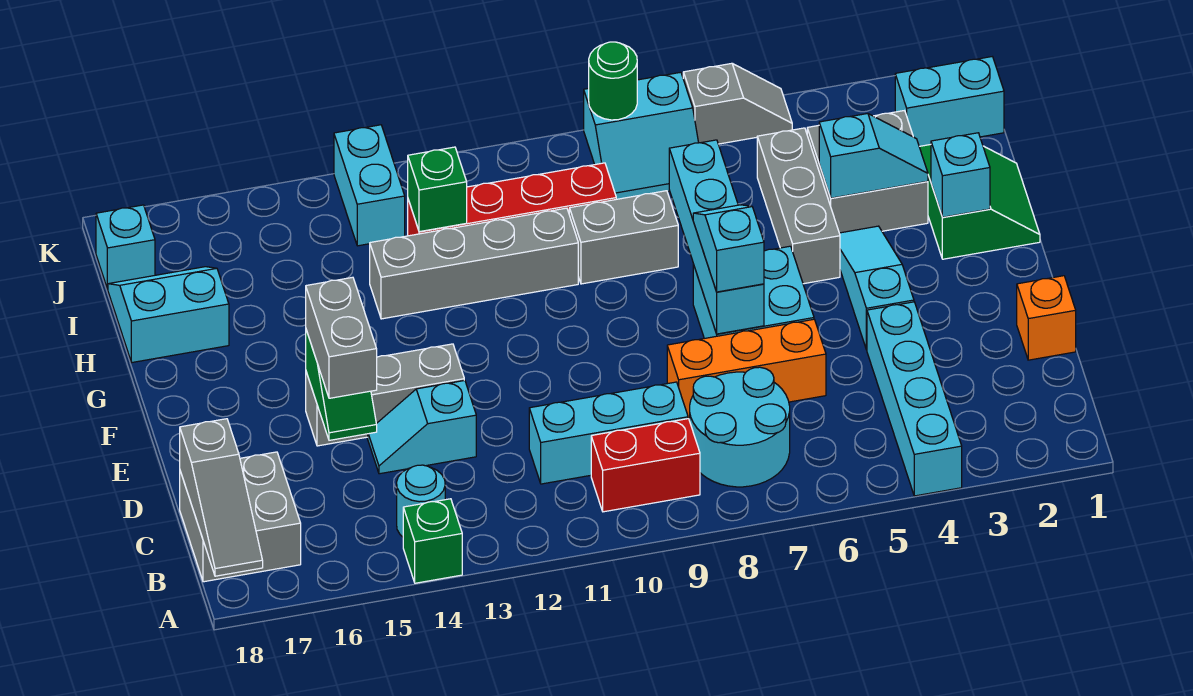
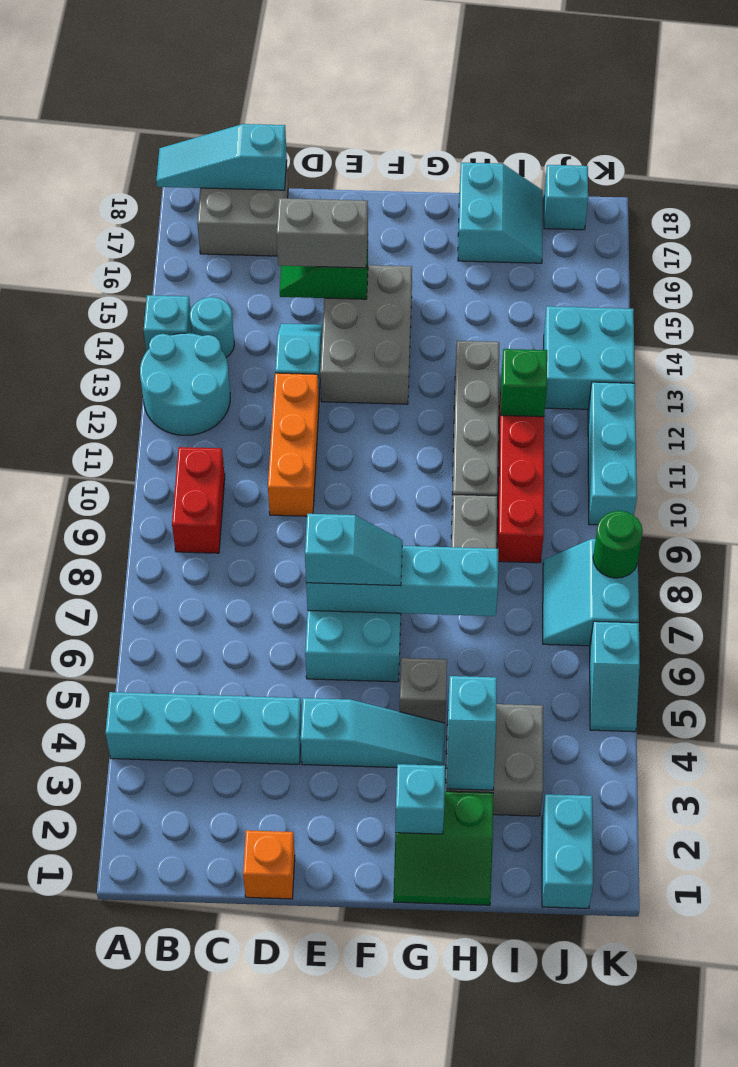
green 1x1 brick [403,499,462,583] -> cyan 1x1 brick [144,295,192,352]
grey 1x3 slope [180,419,263,576] -> cyan 1x3 slope [156,124,287,190]
cyan 2x2 round brick [690,367,790,487] -> cyan 2x2 round brick moved to [140,333,230,435]
cyan 1x3 brick [529,382,688,484] -> cyan 1x3 brick moved to [588,382,637,525]
orange 1x3 brick [667,319,826,420] -> orange 1x3 brick moved to [268,373,319,516]
grey 1x3 brick [306,344,464,446] -> grey 2x3 brick [320,265,412,404]
grey 1x3 brick [757,128,840,284] -> grey 1x1 brick [400,658,447,723]
cyan 1x2 brick [334,125,405,246] -> cyan 2x2 brick [544,306,635,409]
grey 1x2 slope [683,63,792,144] -> cyan 1x2 slope [590,621,640,732]

